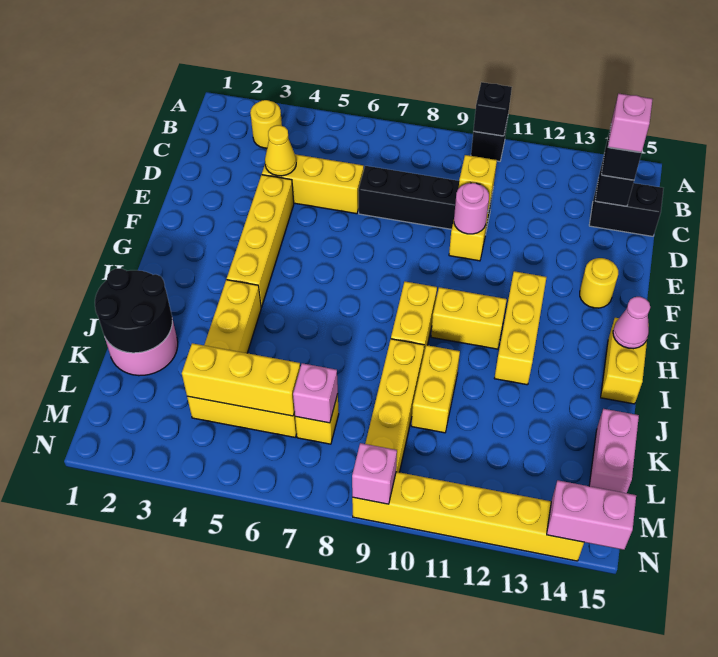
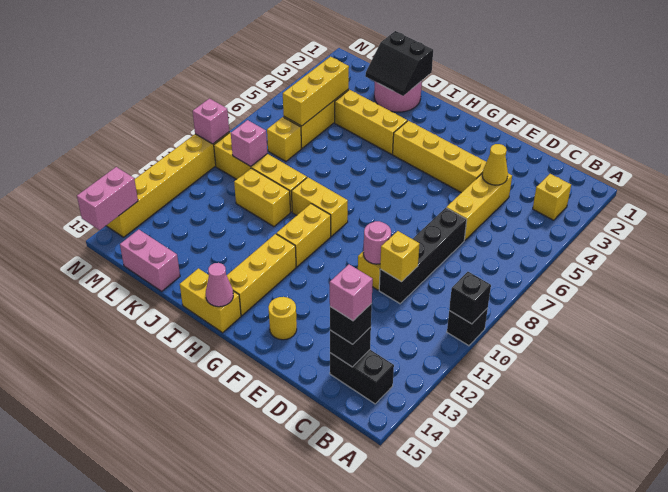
yellow 1x1 round brick [250,100,282,148] -> yellow 1x1 brick [533,174,571,220]
black 1x2 brick [589,182,663,236] -> black 1x2 brick turned to [330,350,394,404]
yellow 1x3 brick [494,271,547,385] -> yellow 1x3 brick turned to [227,234,296,316]
black 2x2 round brick [95,268,172,353] -> black 2x2 slope [365,31,433,96]
pink 1x1 brick [293,363,338,423] -> pink 1x1 brick moved to [231,120,267,167]

